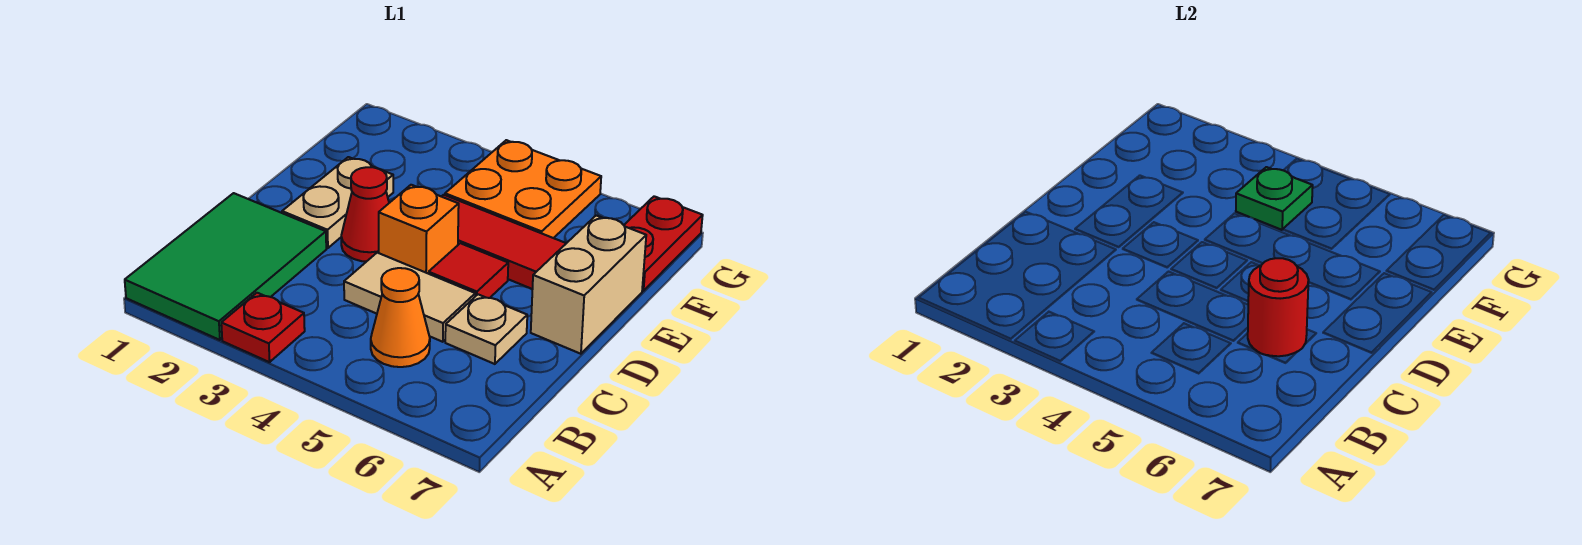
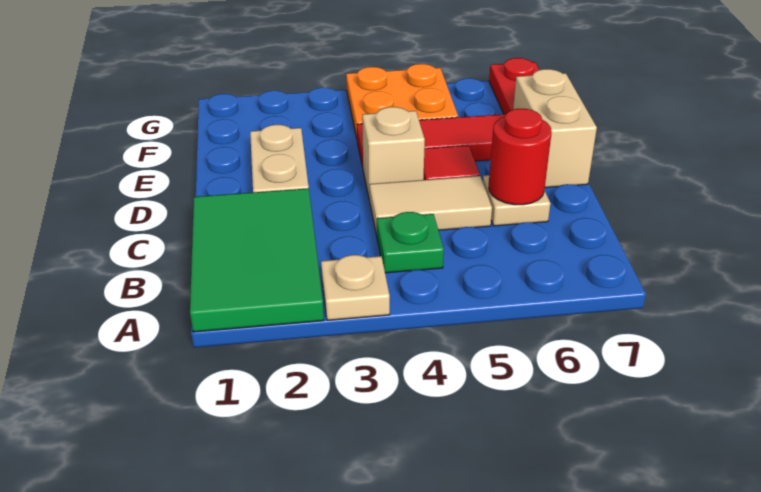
red 1x1 plate [221,293,305,362] -> tan 1x1 plate [321,255,390,320]
orange 1x1 cone [371,268,430,367] -> none
red 1x1 cone [341,167,389,262] -> none
orange 1x1 brick [379,185,459,274] -> tan 1x1 brick [362,107,425,200]
green 1x1 plate [1236,167,1313,230] -> green 1x1 plate moved to [377,212,444,273]

